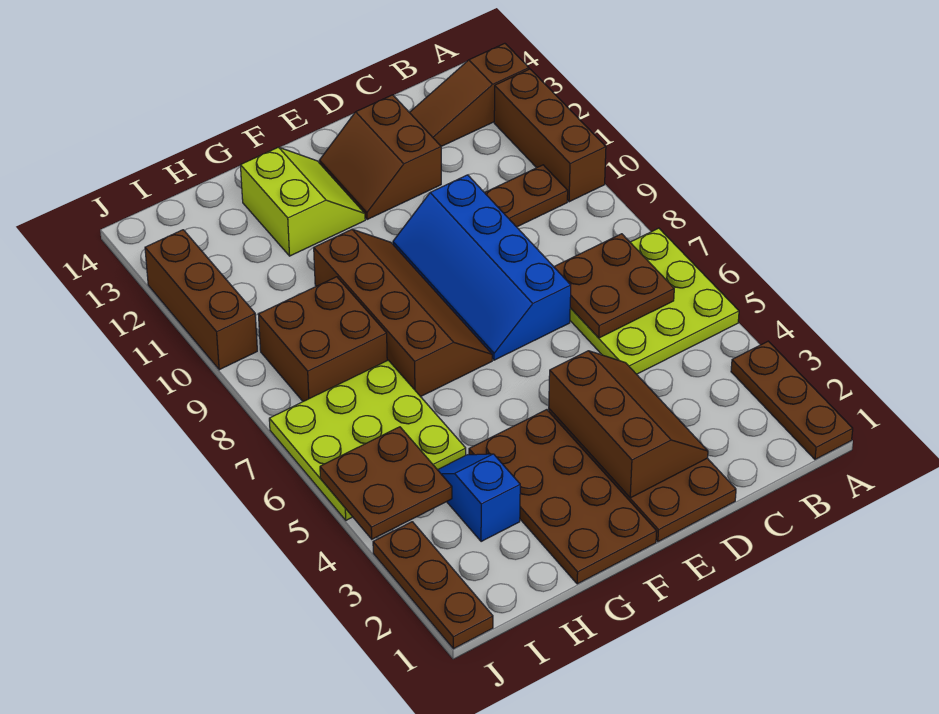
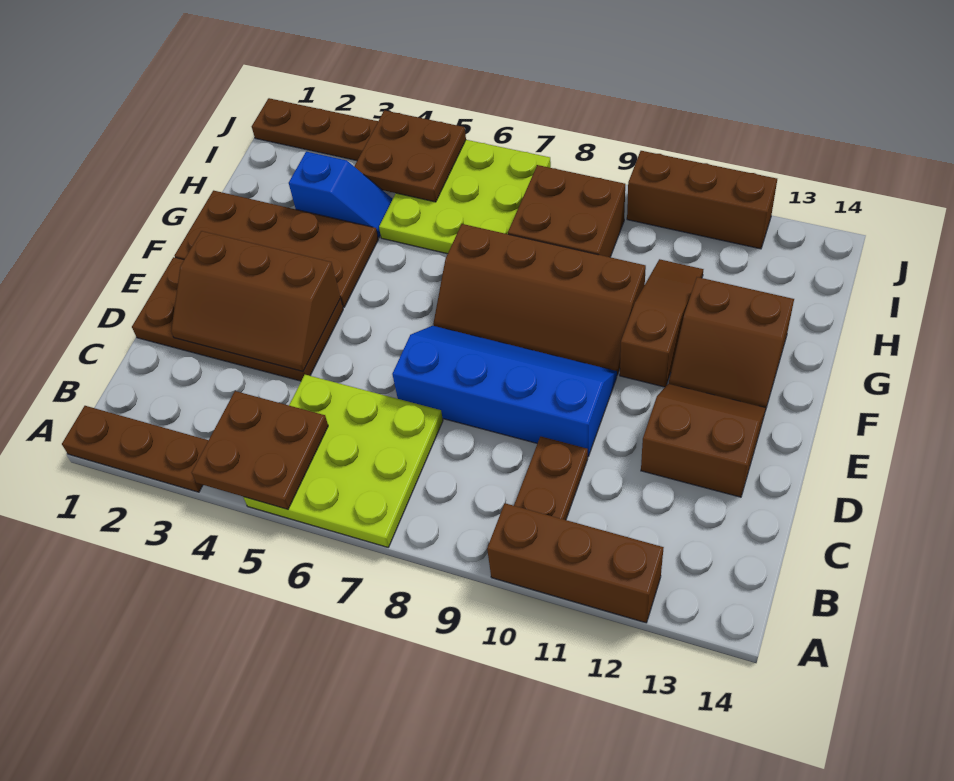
brown 1x3 slope [409,43,529,146] -> brown 1x3 slope moved to [620,259,703,387]
brown 2x2 plate [554,234,674,338] -> brown 2x2 plate moved to [191,391,328,509]
lime 2x2 slope [240,147,365,256] -> brown 2x2 slope [669,277,794,408]

